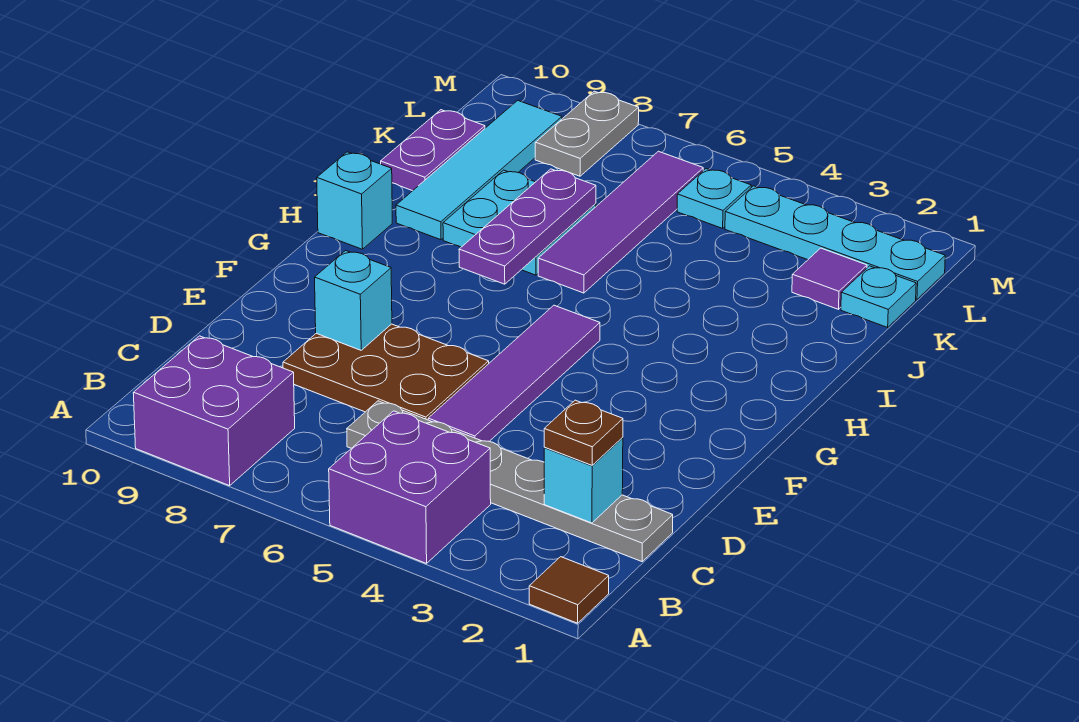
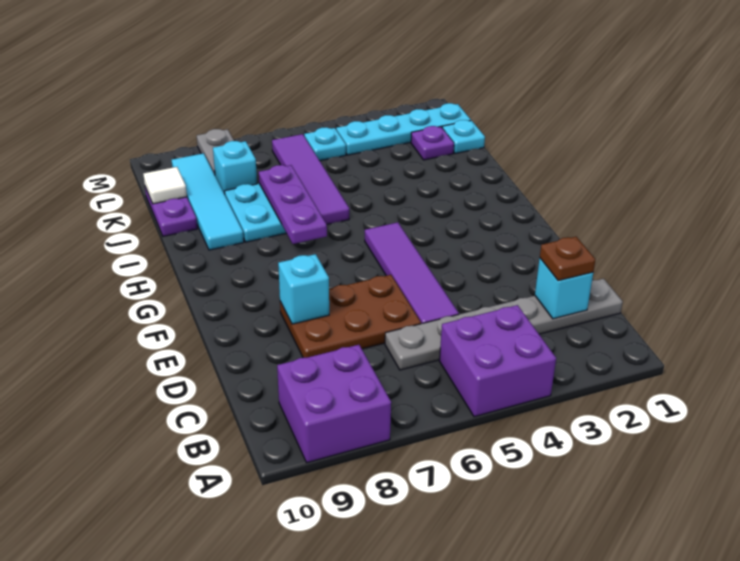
brown 1x1 tile [529,557,609,623] -> none
cyan 1x1 brick [317,152,392,249] -> cyan 1x1 brick moved to [213,141,257,194]
purple 1x1 tile [792,248,867,309] -> purple 1x1 plate [411,126,454,160]
none -> white 1x1 tile [143,167,187,204]

